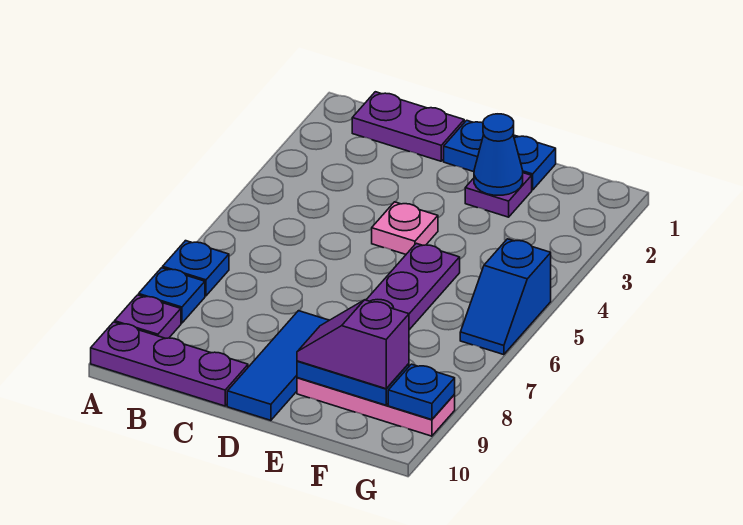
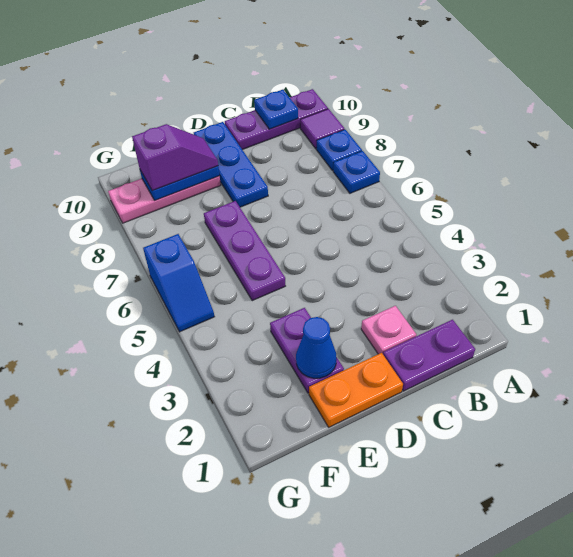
purple 1x1 plate [115,295,181,338] -> purple 1x1 tile [300,109,344,149]
blue 1x2 plate [444,120,556,190] -> orange 1x2 plate [309,353,403,427]
pink 1x1 plate [372,202,438,254] -> pink 1x1 plate moved to [361,306,416,354]
blue 1x3 tile [227,311,329,420] -> blue 1x3 plate [194,122,268,207]
purple 1x1 plate [465,173,532,217] -> purple 1x2 plate [270,308,344,393]
blue 1x2 slope [460,239,551,355] -> blue 1x2 slope turned to [143,234,214,332]
blue 1x1 plate [388,364,455,420] -> blue 1x1 plate moved to [254,90,298,129]

